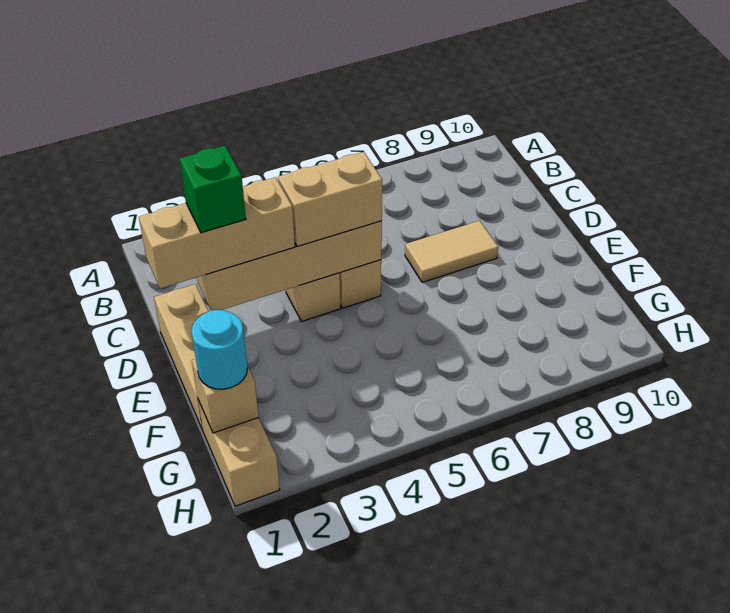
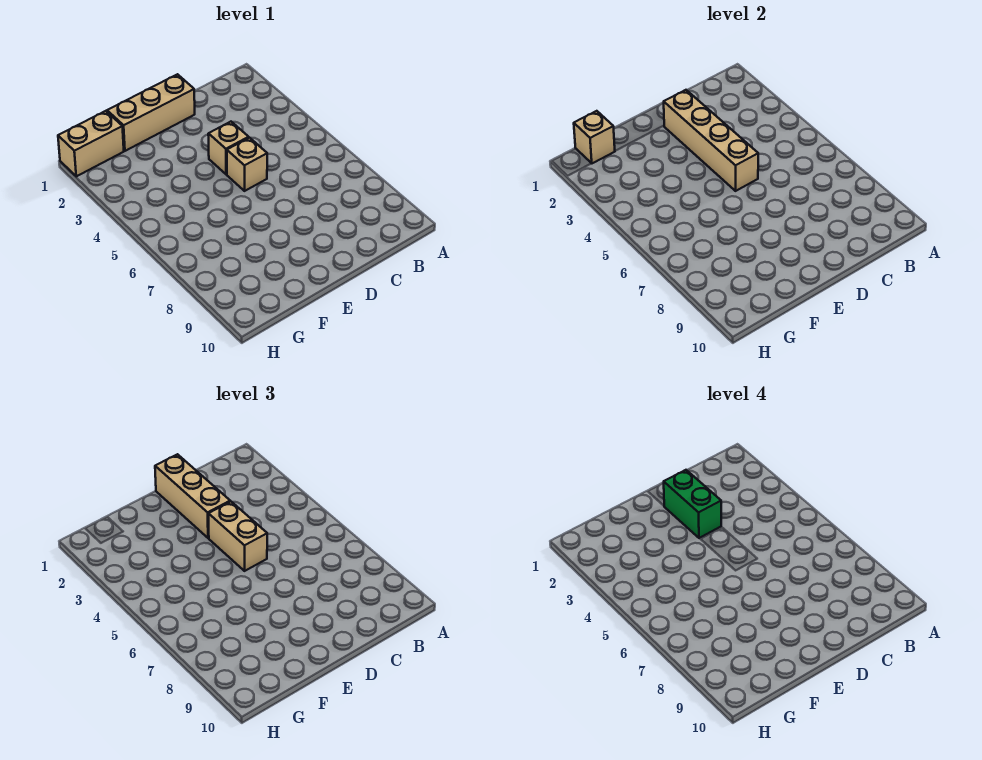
green 1x1 brick [180,146,246,233] -> green 1x2 brick [664,470,721,538]
tan 1x2 tile [405,221,498,282] -> none
cyan 1x1 round brick [191,310,247,389] -> none

